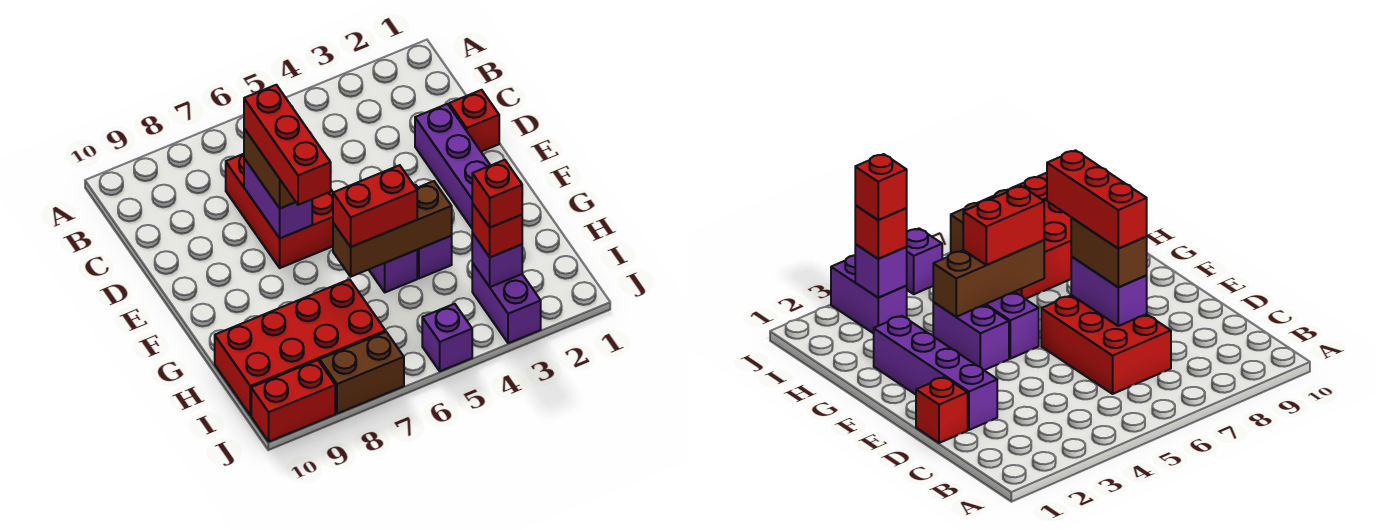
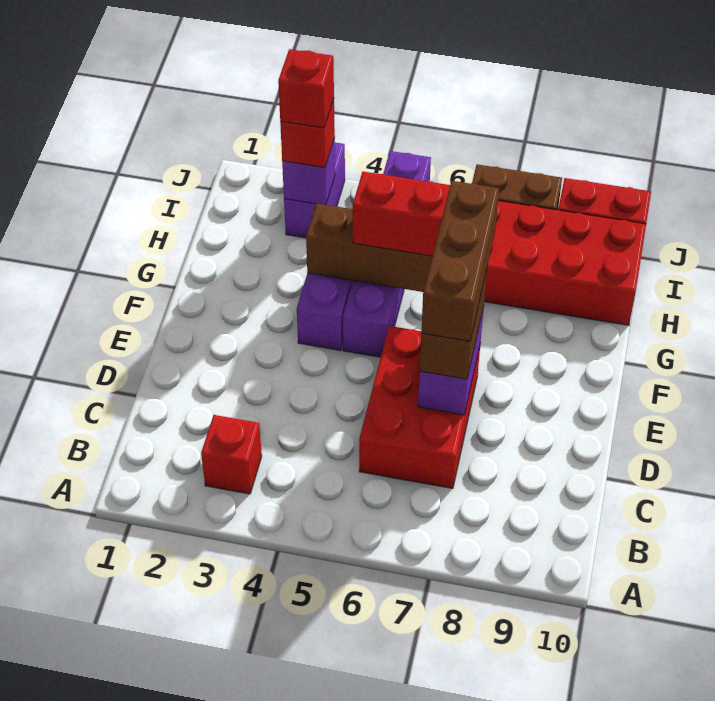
red 1x1 brick [449,90,499,152] -> red 1x1 brick moved to [201,415,262,494]
purple 1x4 brick [415,104,490,228] -> none
red 1x3 brick [244,85,331,205] -> brown 1x3 brick [421,181,499,341]

